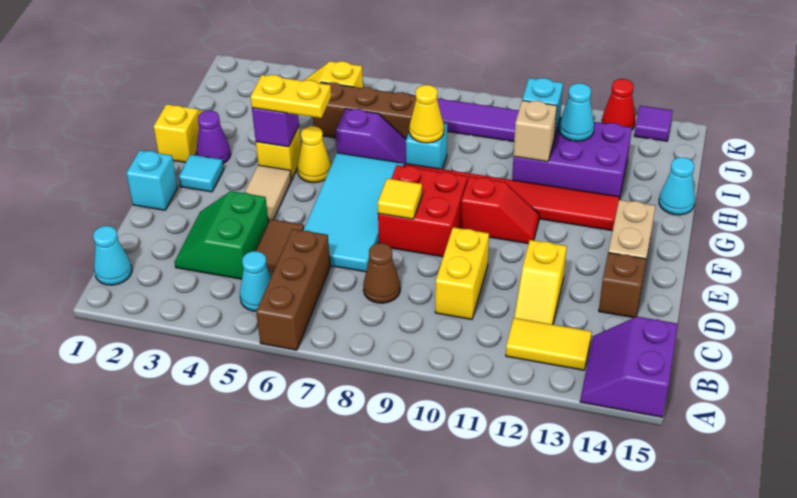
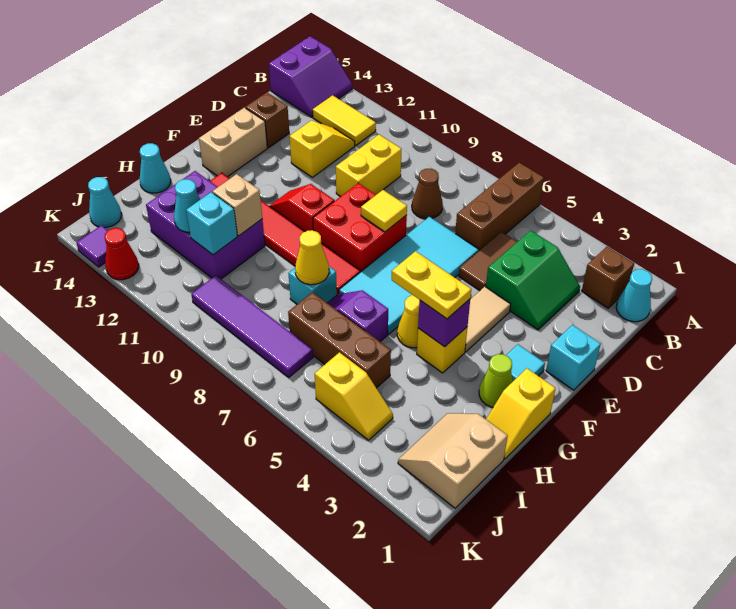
none -> brown 1x1 brick [582,247,634,308]
cyan 1x1 cone [240,251,271,311] -> cyan 1x1 cone moved to [88,177,122,227]
purple 1x1 cone [196,111,231,164] -> lime 1x1 cone [479,354,513,407]
none -> tan 2x2 slope [398,413,508,508]

